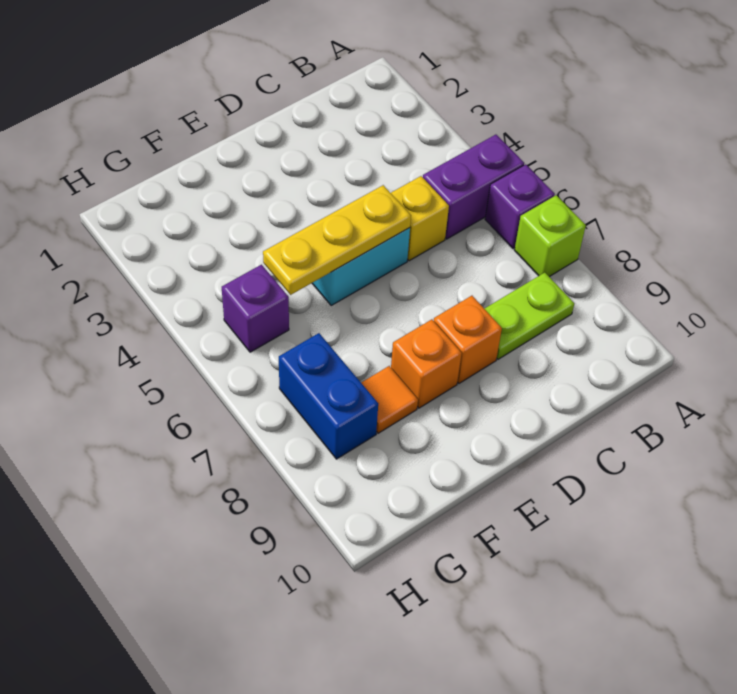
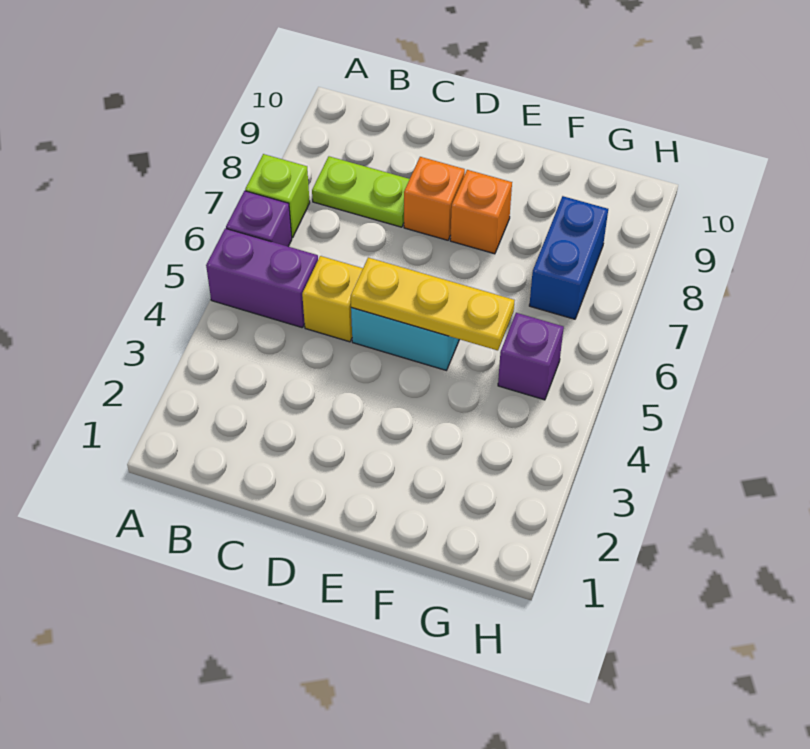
orange 1x1 tile [361,366,418,433] -> none

